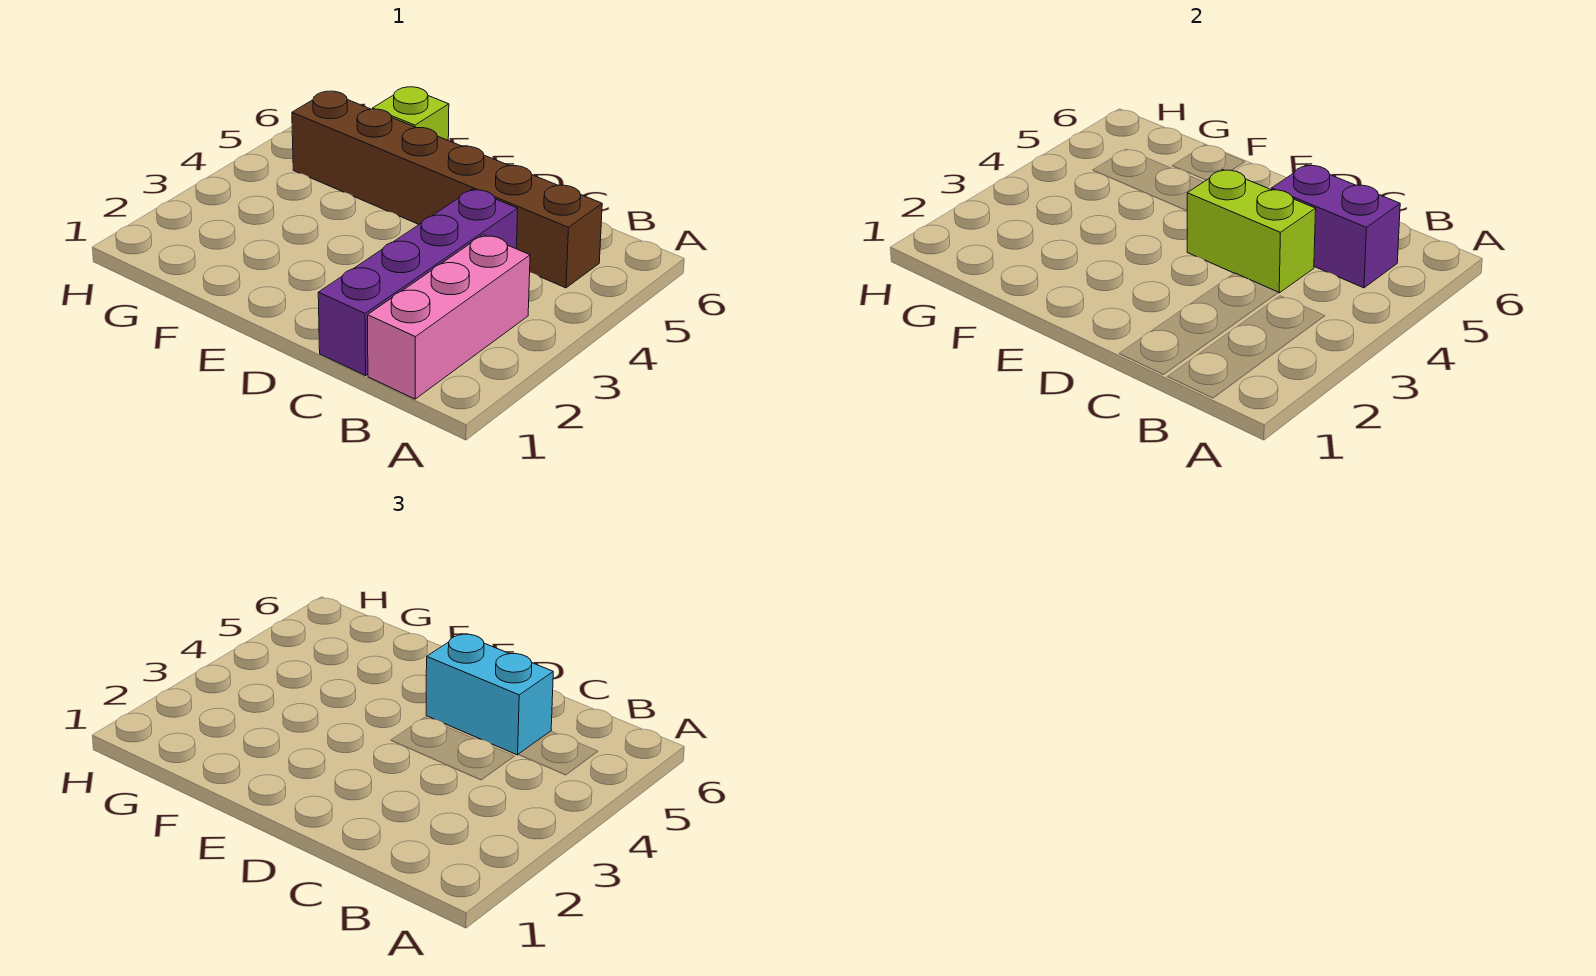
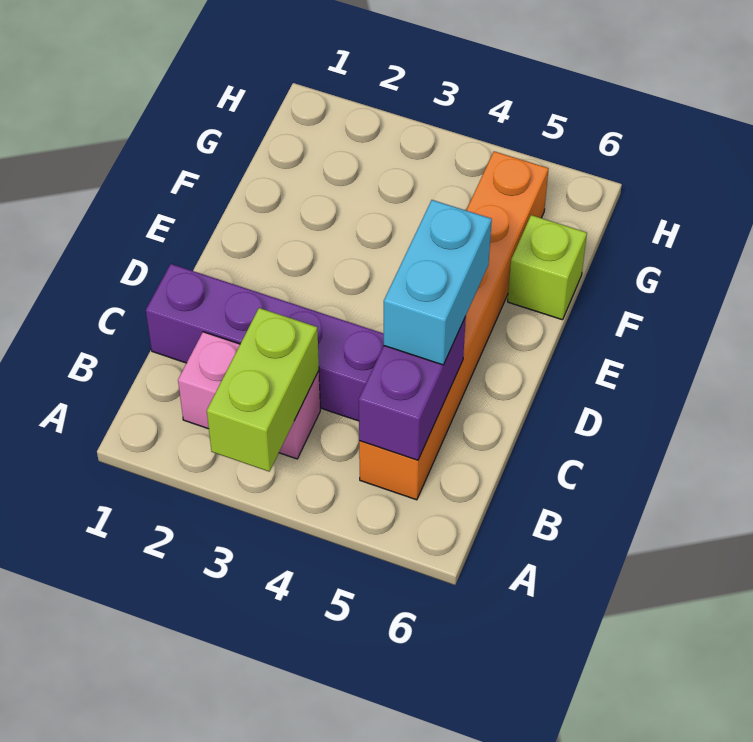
pink 1x3 brick [368,235,530,399] -> pink 1x2 brick [178,332,320,459]
brown 1x6 brick [292,91,602,288] -> orange 1x6 brick [359,151,549,500]
lime 1x2 brick [1187,170,1316,293] -> lime 1x2 brick moved to [207,308,319,472]

